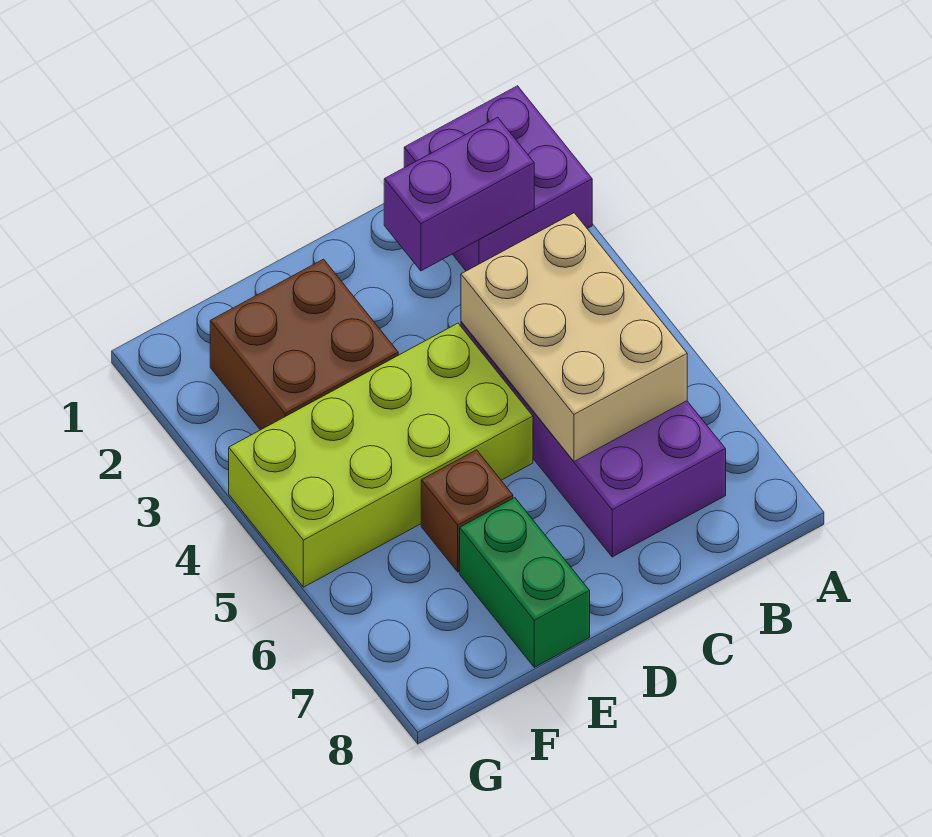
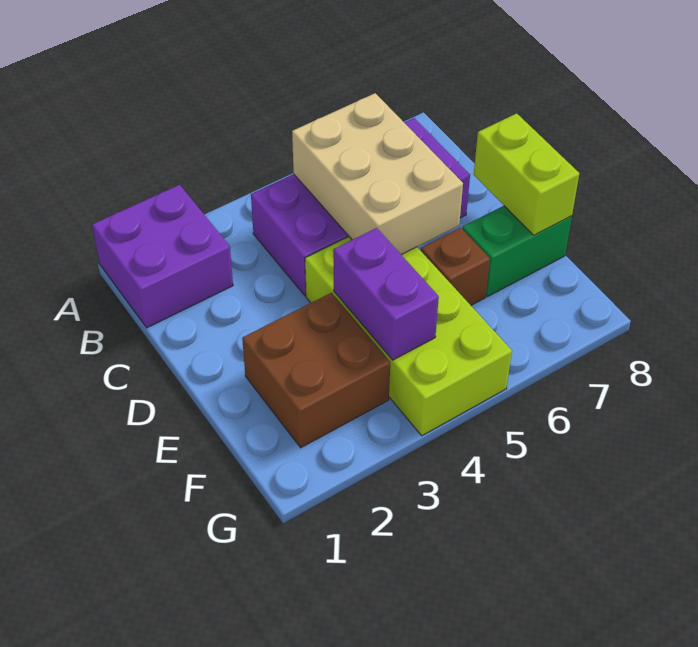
purple 1x2 brick [384,117,534,271] -> purple 1x2 brick moved to [333,228,439,360]
tan 2x3 brick [461,213,687,461] -> tan 2x3 brick turned to [292,93,463,255]
none -> lime 1x2 brick [474,113,579,235]

